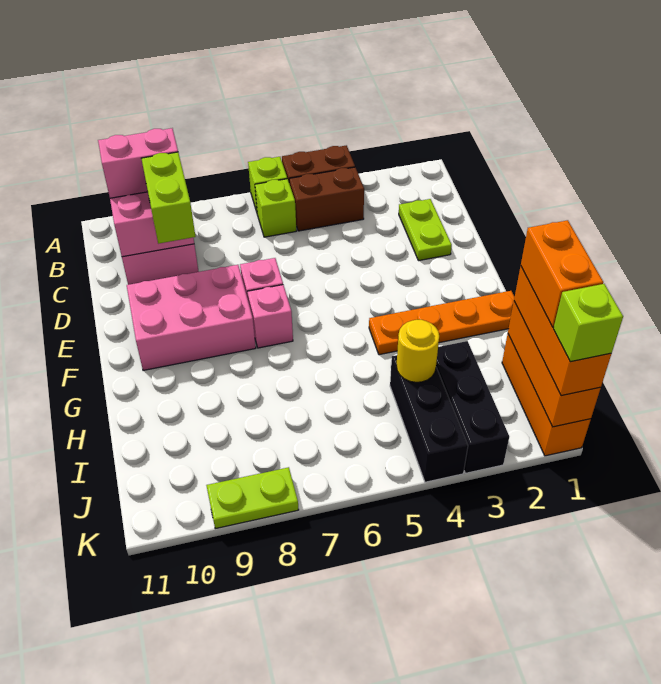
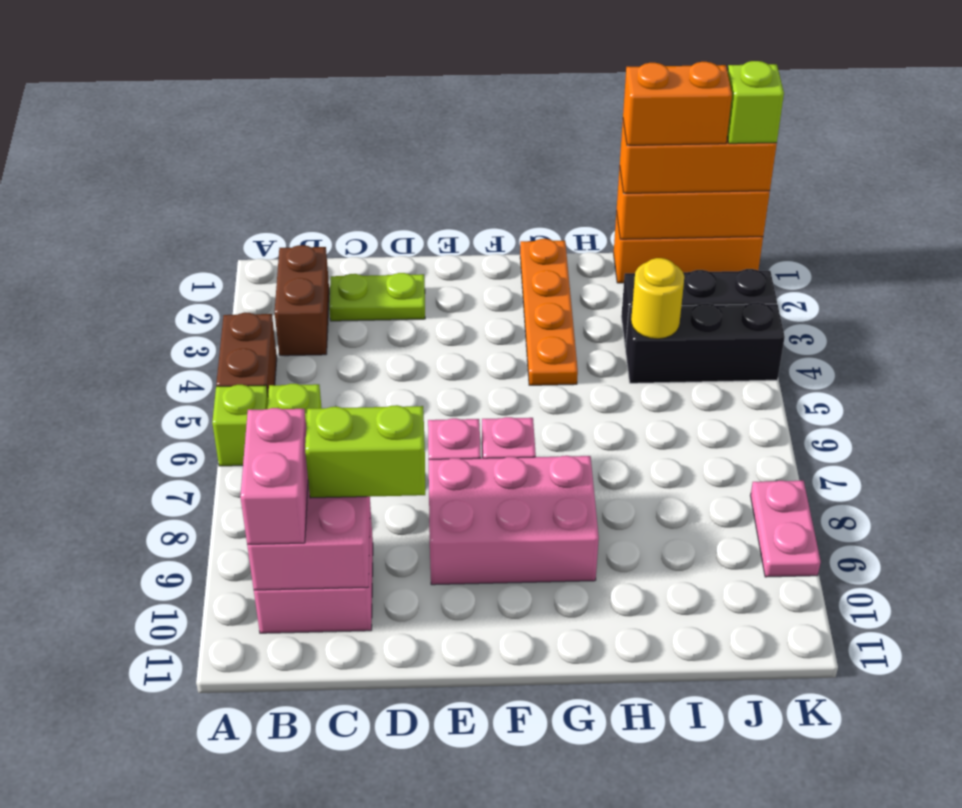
brown 1x2 brick [289,167,364,231] -> brown 1x2 brick moved to [275,245,329,356]
pink 2x3 brick [127,265,256,370] -> pink 2x3 brick turned to [429,456,599,585]
lime 1x2 plate [206,467,299,529] -> pink 1x2 plate [750,481,821,577]

